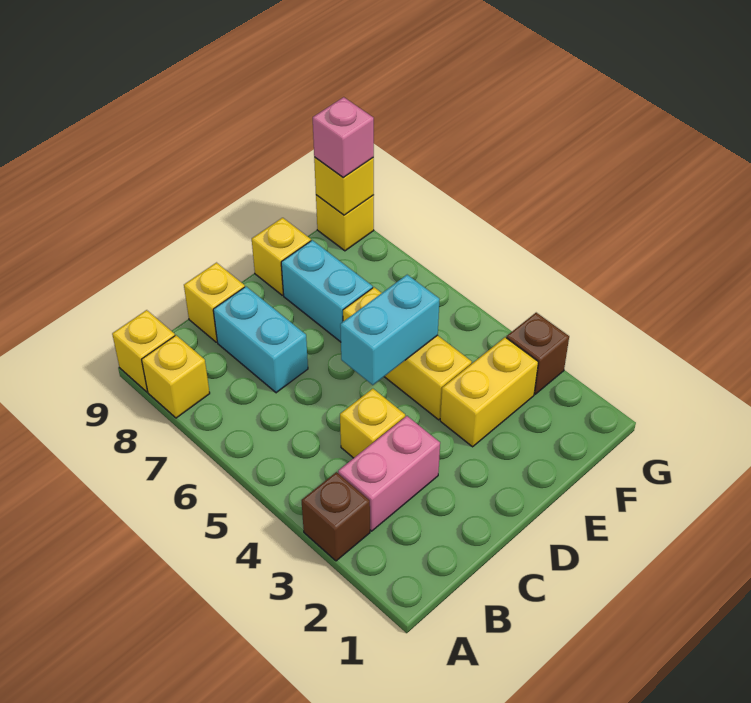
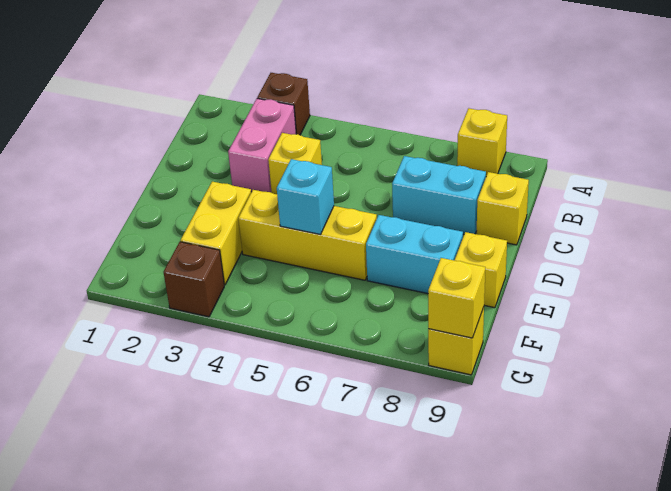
yellow 1x1 brick [112,310,175,392] -> none
cyan 1x2 brick [340,275,440,385] -> cyan 1x1 brick [277,159,334,234]
pink 1x1 brick [313,97,374,178] -> none

